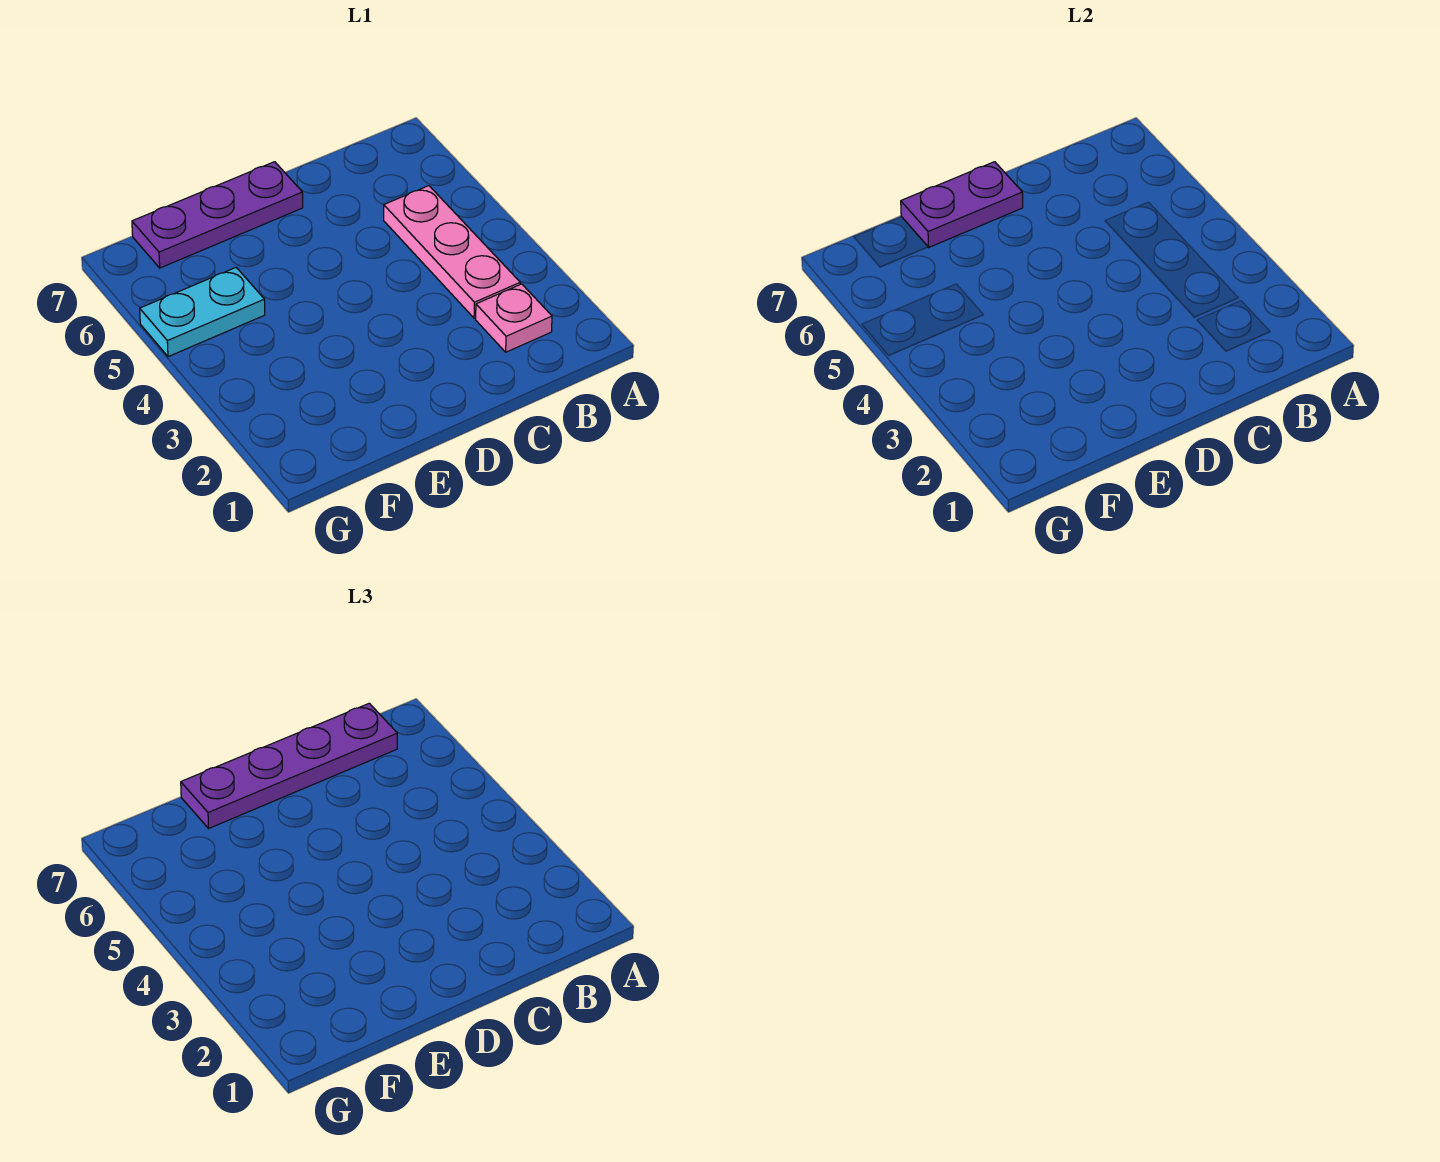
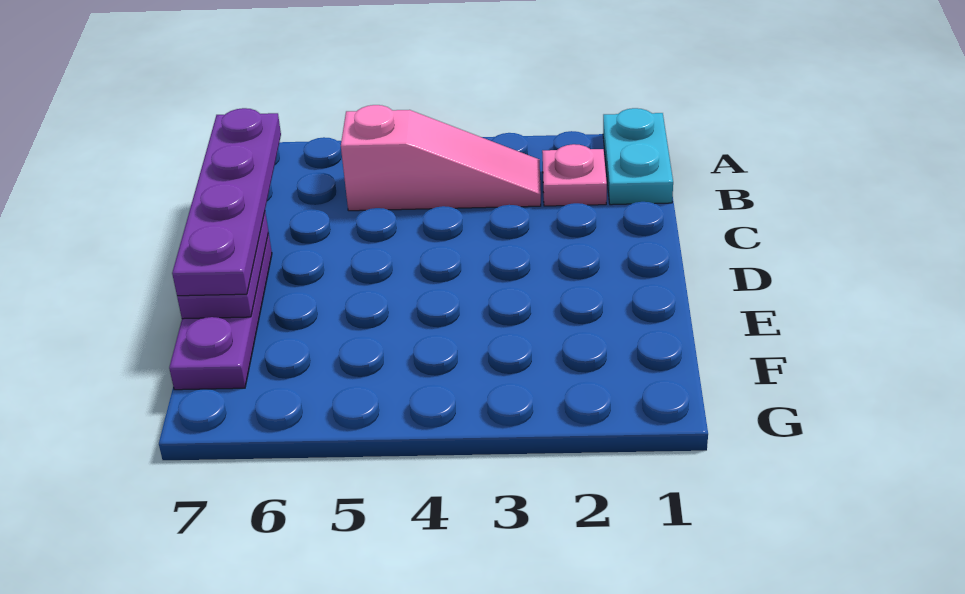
pink 1x3 plate [384,186,520,318] -> pink 1x3 slope [341,105,541,211]
cyan 1x2 plate [140,268,265,357] -> cyan 1x2 plate moved to [603,108,673,205]

